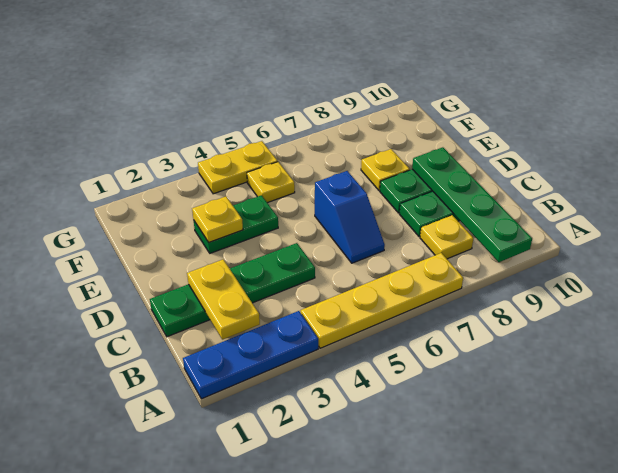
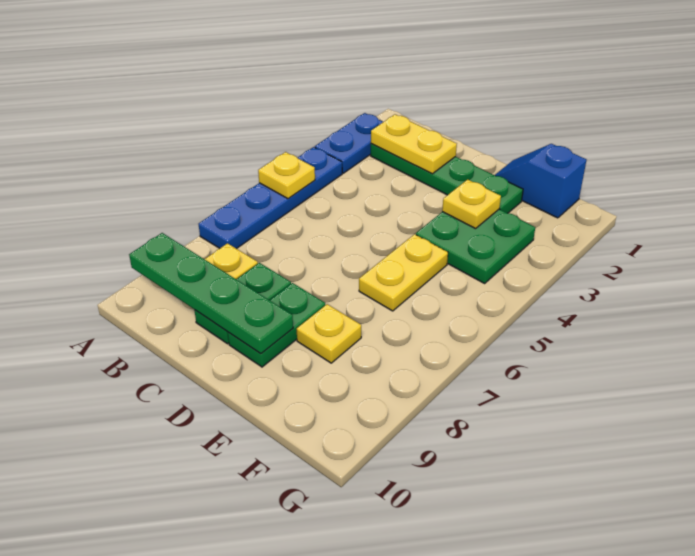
blue 1x3 plate [183,311,318,399] -> blue 1x2 plate [315,113,383,173]
yellow 1x4 plate [301,253,463,348] -> blue 1x4 plate [199,147,342,249]
green 1x4 plate [150,243,315,337] -> green 1x4 plate turned to [371,144,523,213]
blue 1x2 slope [315,171,385,263] -> blue 1x2 slope moved to [495,144,586,218]
green 1x2 plate [194,195,278,253] -> green 2x2 plate [416,209,535,283]
yellow 1x1 plate [247,162,295,203] -> yellow 1x1 plate moved to [258,152,315,199]
yellow 1x2 plate [198,141,278,194] -> yellow 1x2 plate moved to [359,234,448,311]

